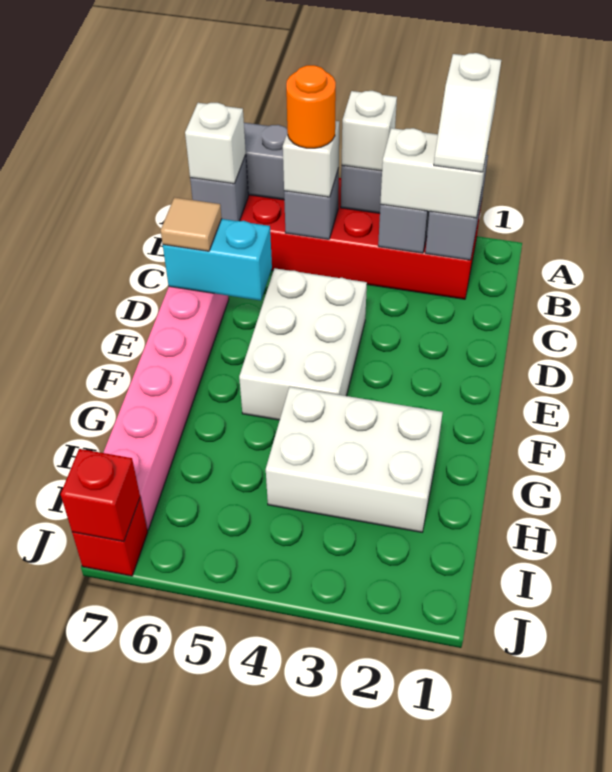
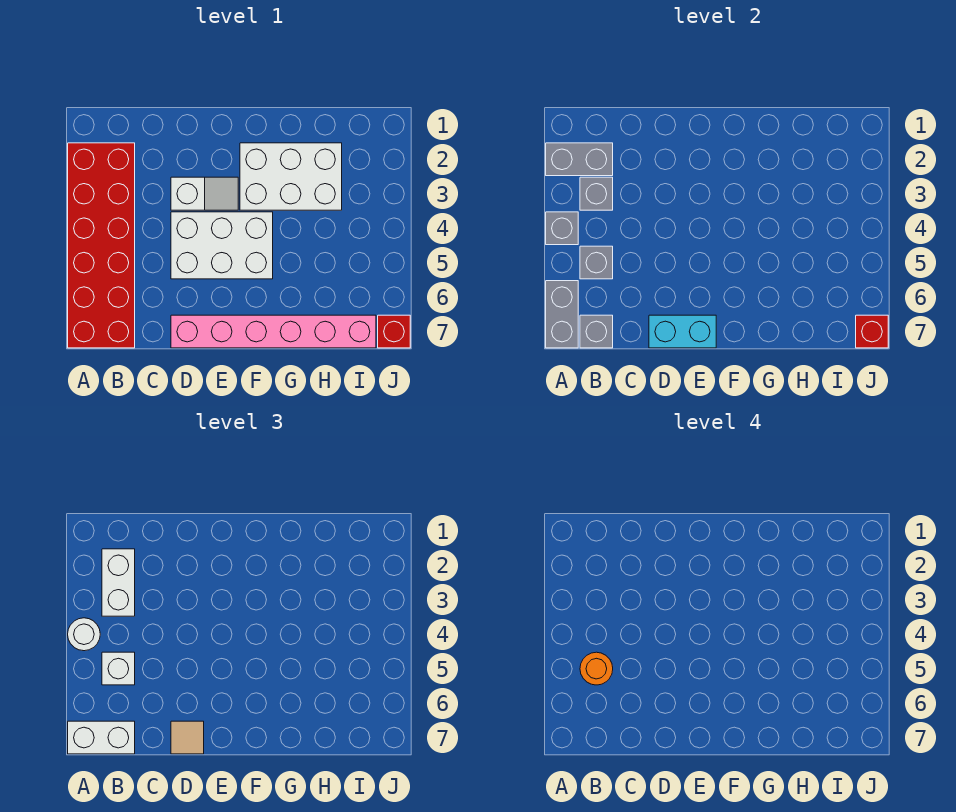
white 1x2 slope [434,53,501,172] -> white 1x2 slope moved to [171,177,238,210]
white 1x1 brick [342,91,397,171] -> white 1x1 round brick [68,618,100,651]
white 1x1 brick [185,103,246,184] -> white 1x2 brick [68,721,135,754]
cyan 1x2 brick [163,219,272,301] -> cyan 1x2 brick turned to [649,315,716,348]
white 2x3 brick [266,387,443,532] -> white 2x3 brick turned to [240,143,342,210]

